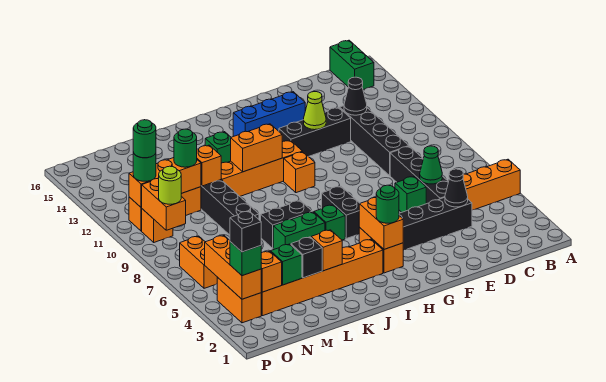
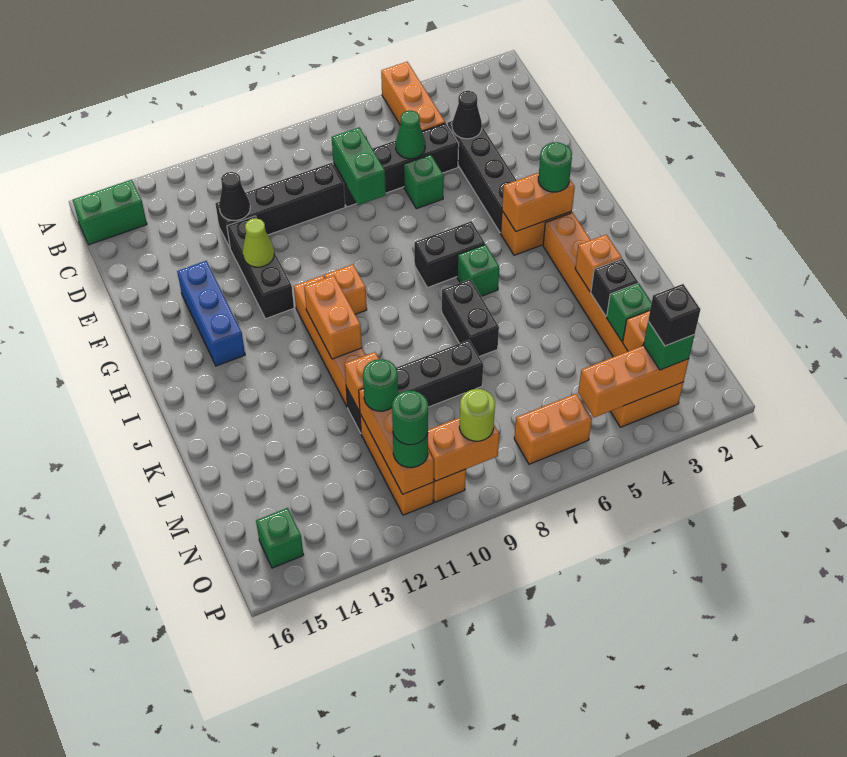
green 1x2 brick [273,212,325,249] -> green 1x2 brick moved to [332,127,386,205]
green 1x1 brick [205,132,231,163] -> green 1x1 brick moved to [256,508,304,568]

